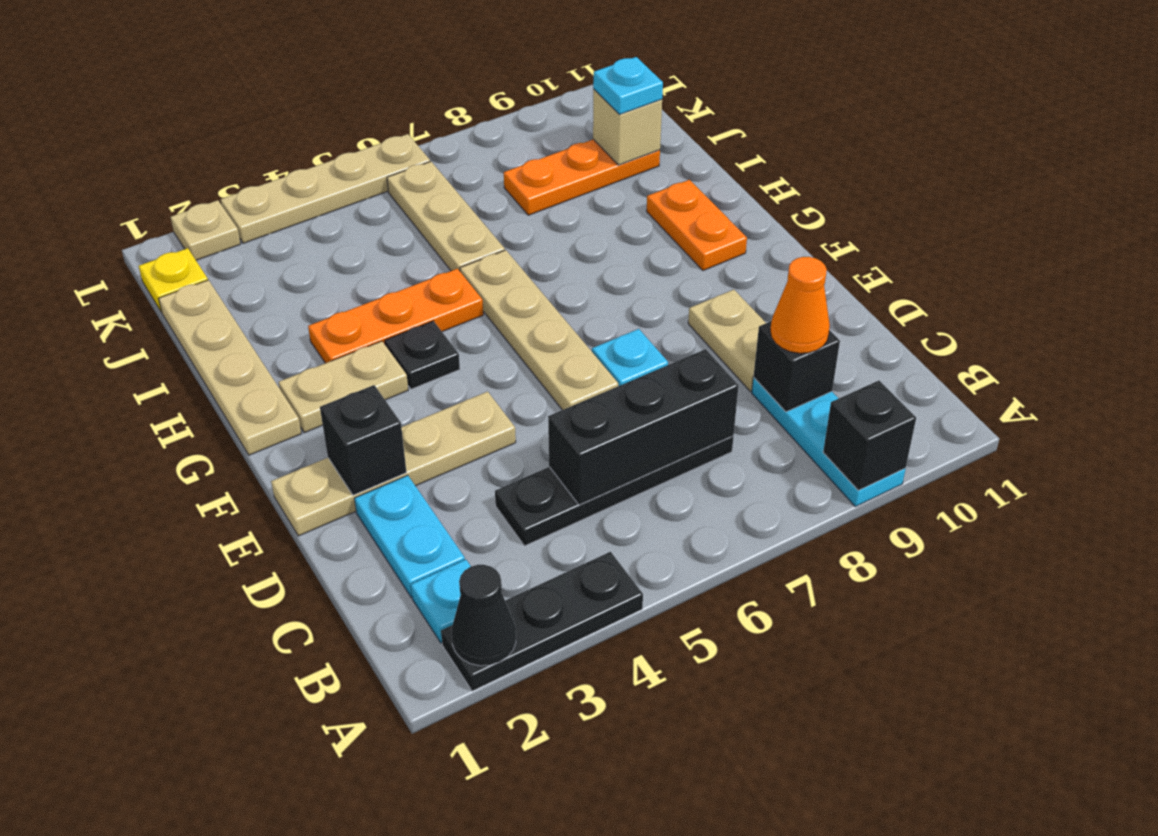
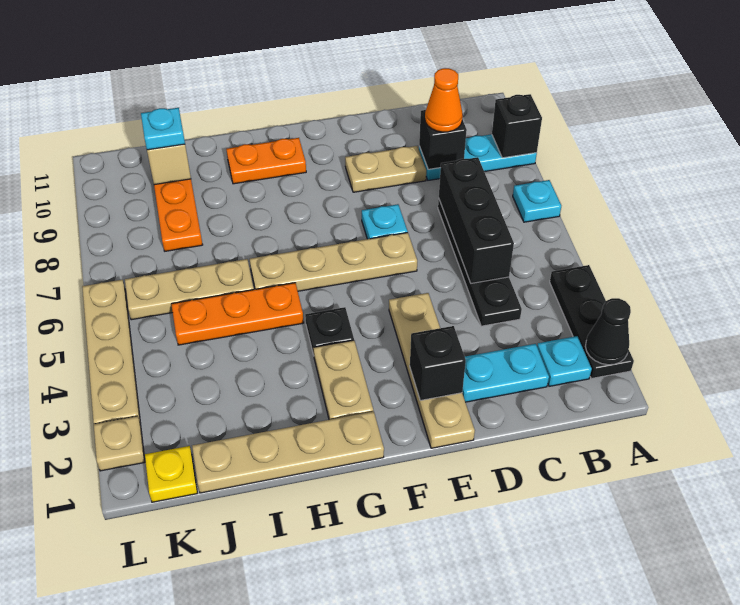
none -> cyan 1x1 plate [513,180,561,222]
orange 1x3 plate [308,269,483,363] -> orange 1x3 plate turned to [171,283,304,345]

